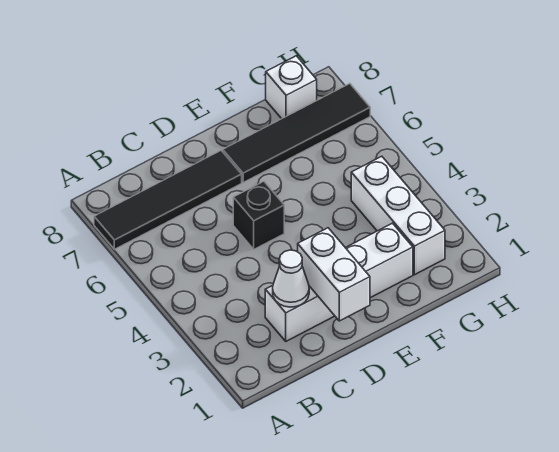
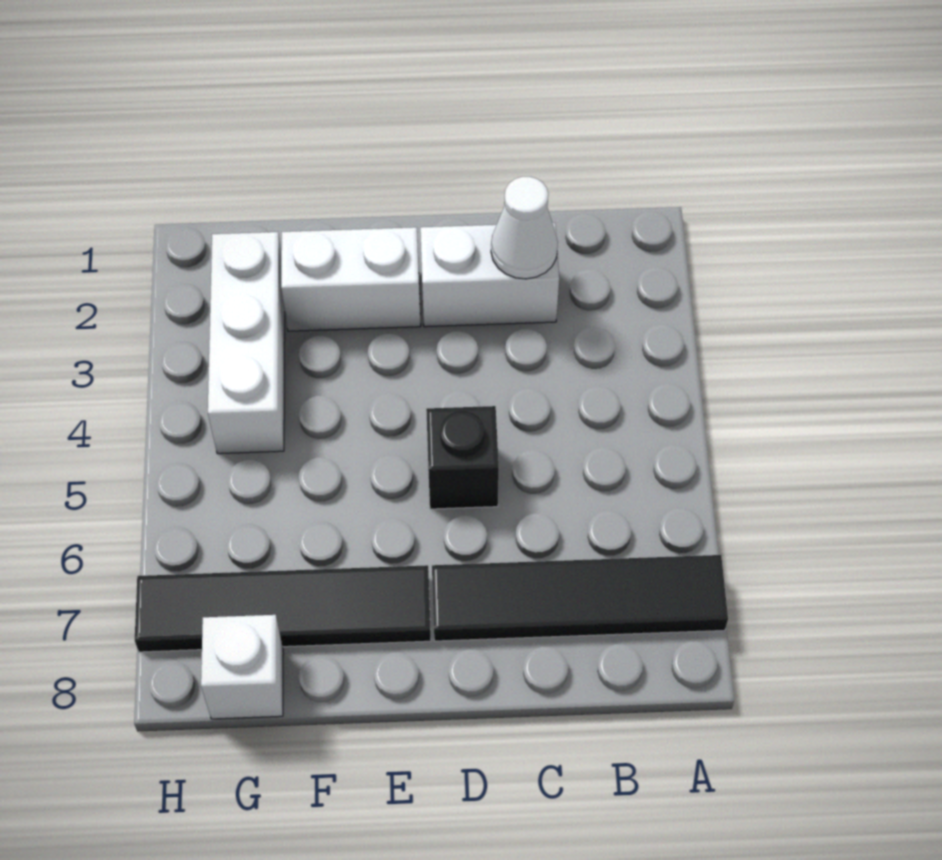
white 1x2 brick [298,228,370,321] -> none

